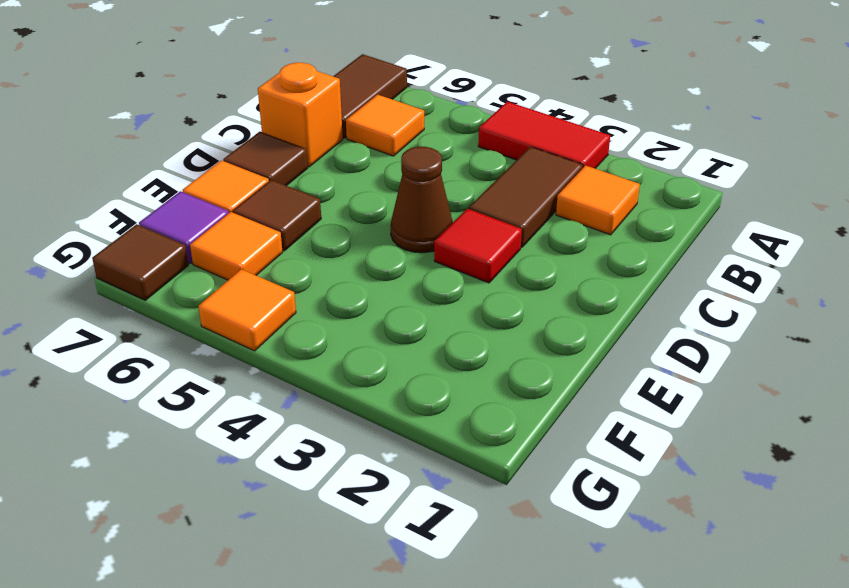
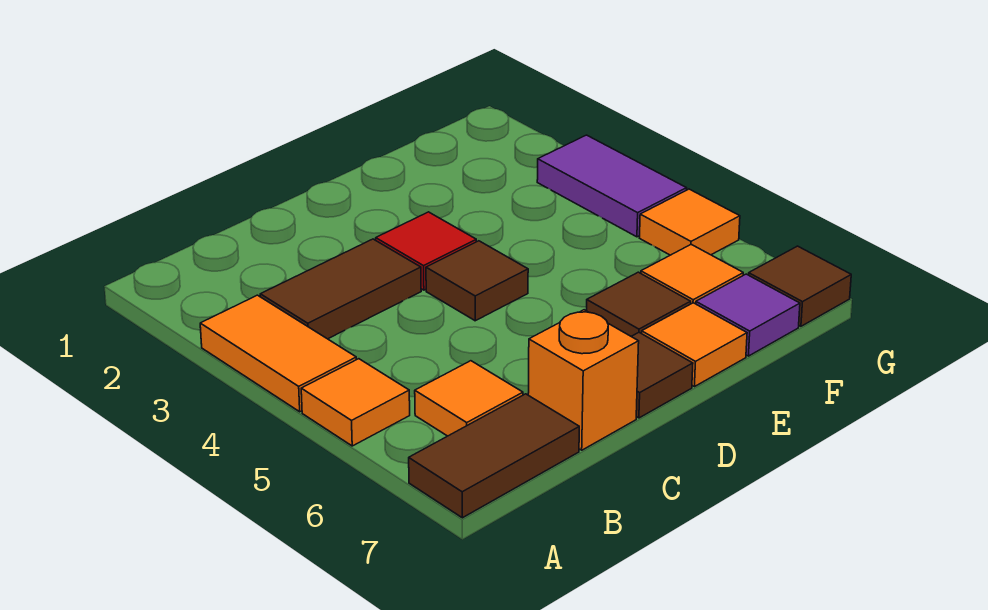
red 1x2 tile [478,102,610,169] -> orange 1x2 tile [200,295,356,412]
orange 1x1 tile [556,165,640,235] -> orange 1x1 tile moved to [301,359,410,446]
brown 1x1 cone [391,147,453,253] -> brown 1x1 tile [426,241,528,321]
none -> purple 1x2 tile [537,135,687,237]

